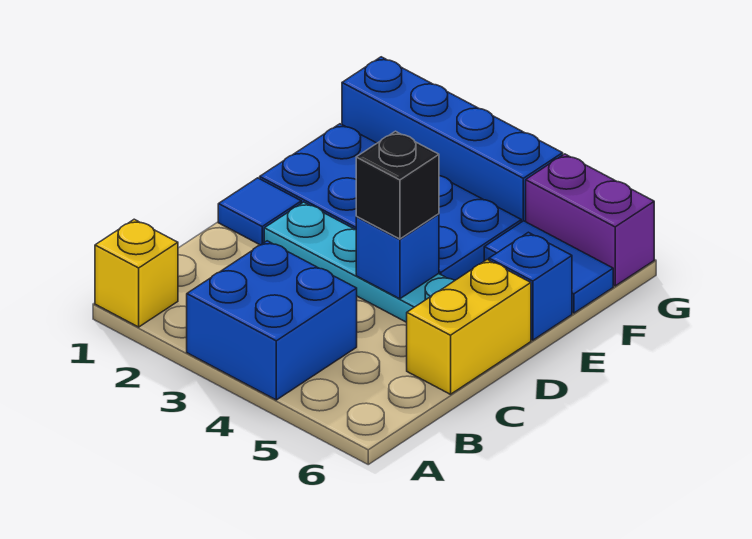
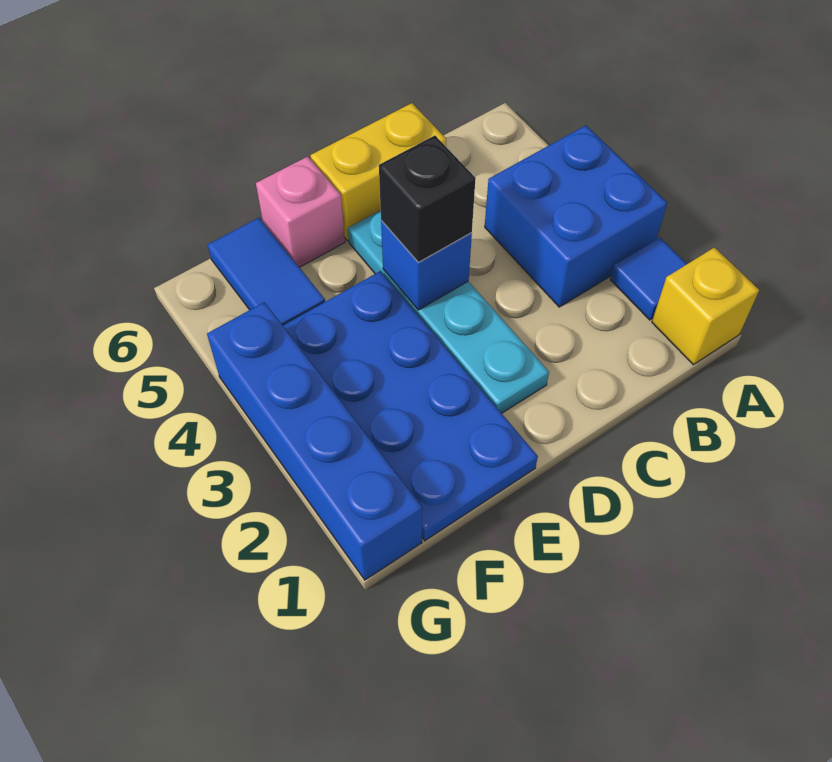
blue 1x1 tile [218,178,301,245] -> blue 1x1 tile moved to [610,237,687,320]
blue 1x1 brick [489,232,572,340] -> pink 1x1 brick [256,156,345,267]
purple 1x2 brick [526,154,654,286] -> none

